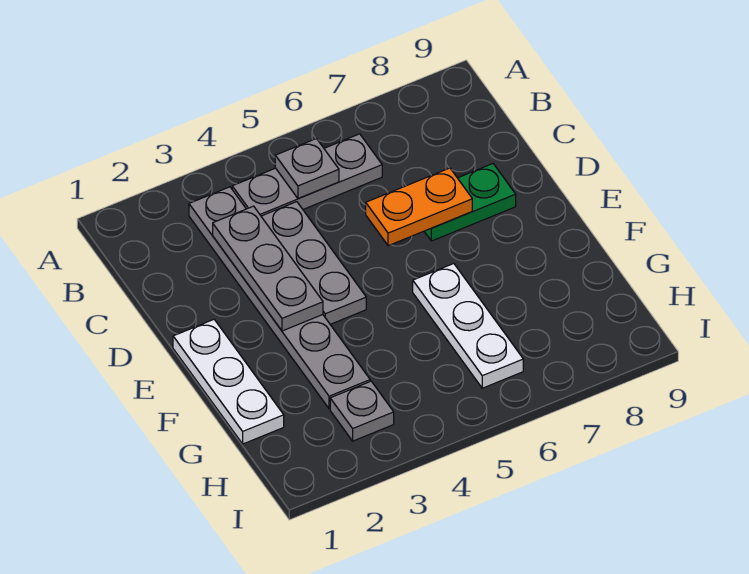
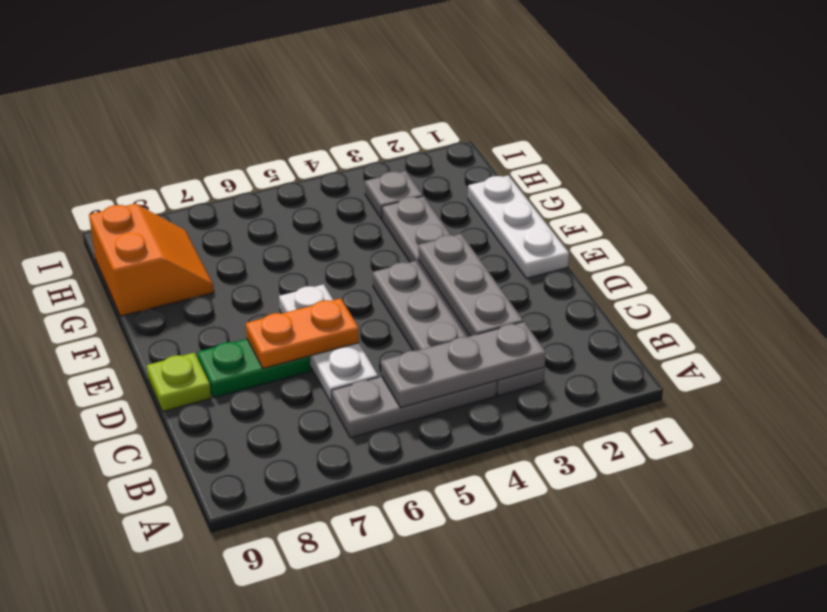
grey 1x1 plate [275,139,339,199] -> grey 1x3 plate [381,322,546,408]
none -> lime 1x1 plate [147,353,211,411]
white 1x3 plate [413,264,523,388] -> white 1x3 plate moved to [279,284,378,404]
none -> orange 2x2 slope [89,204,214,316]

